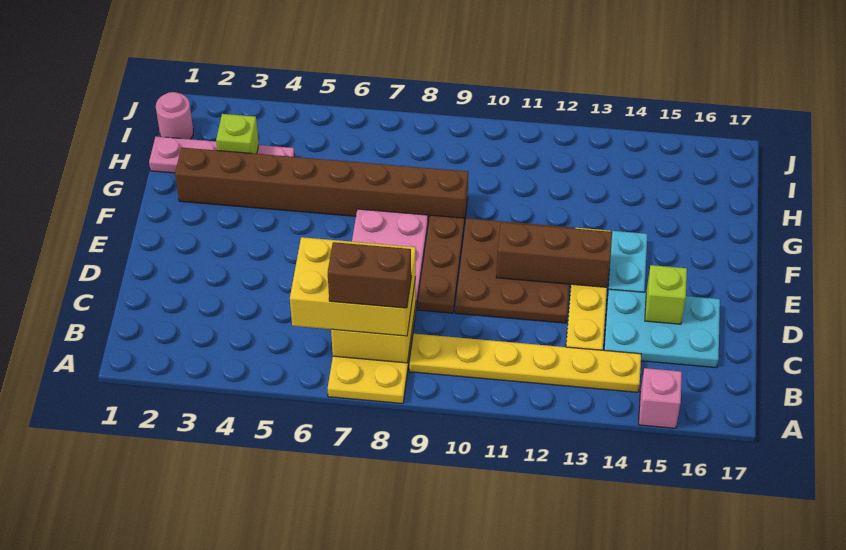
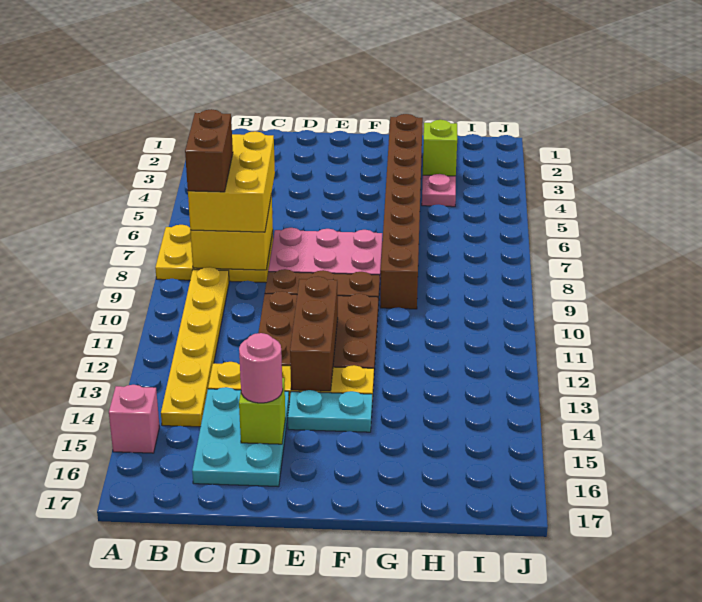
pink 1x1 round brick [156,92,193,139] -> pink 1x1 round brick moved to [239,333,283,403]

